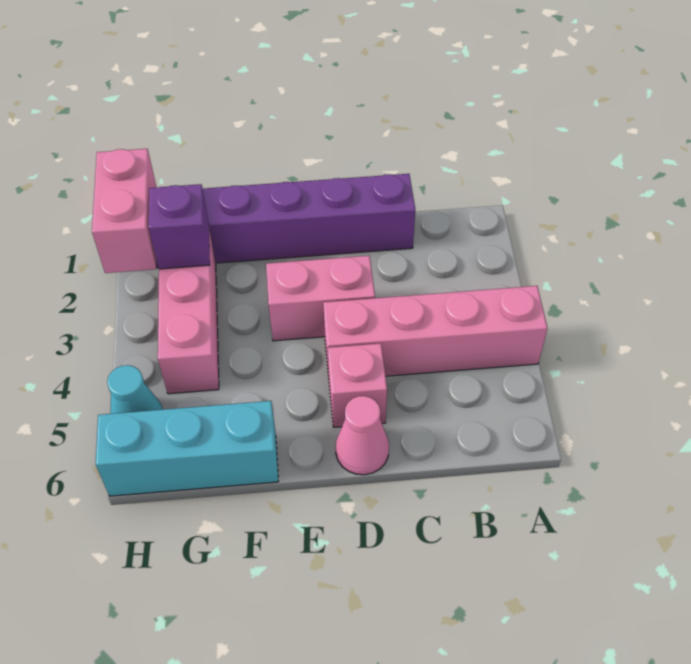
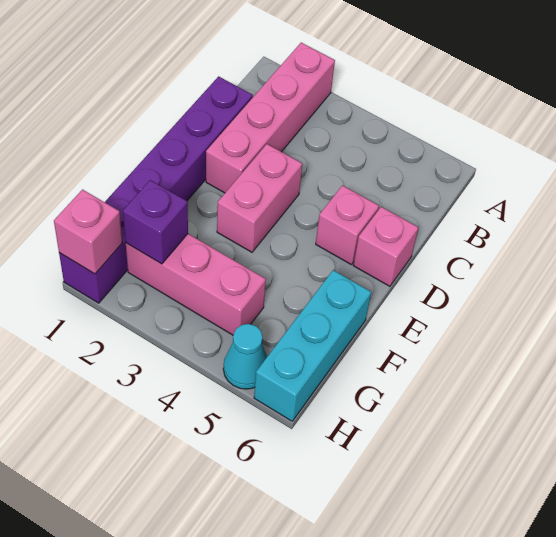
pink 1x4 brick [323,286,548,376] -> pink 1x4 brick moved to [206,43,335,193]
pink 1x1 cone [336,396,389,475] -> pink 1x1 brick [353,207,418,286]
pink 1x2 brick [92,149,156,273] -> pink 1x1 brick [54,190,122,274]

